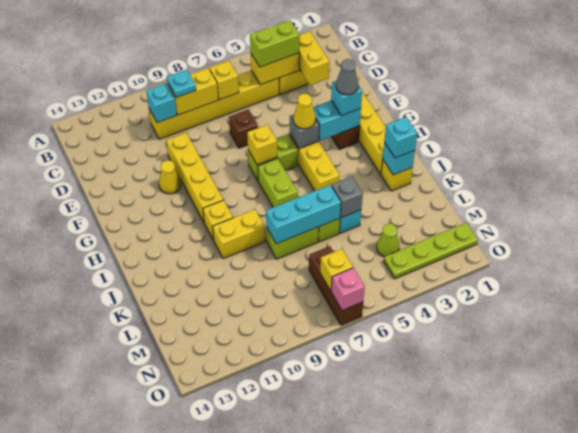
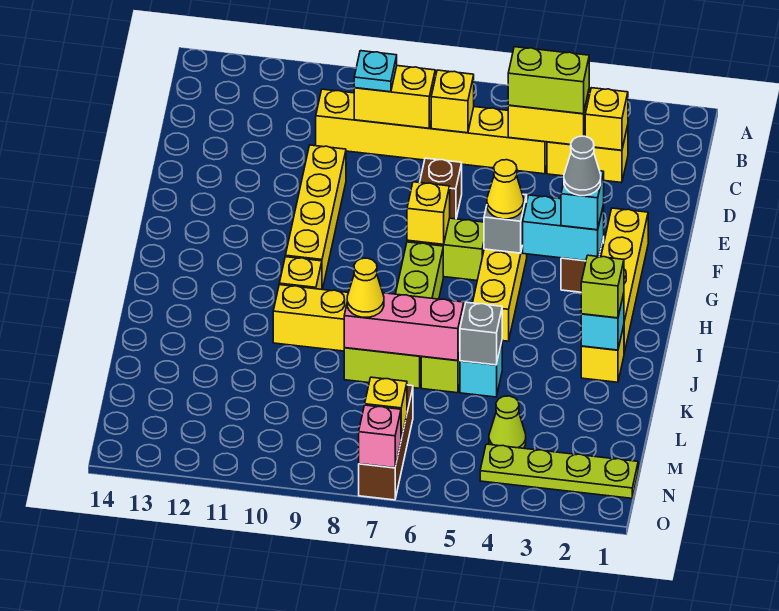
yellow 1x2 brick [299,31,330,85] -> yellow 1x1 brick [585,88,628,150]
cyan 1x1 brick [146,83,177,123] -> none
yellow 1x1 cone [159,160,181,194] -> yellow 1x1 cone moved to [347,258,384,317]
cyan 1x1 brick [384,117,417,158] -> lime 1x1 brick [581,255,624,318]
cyan 1x3 brick [266,185,341,244] -> pink 1x3 brick [344,293,464,361]

